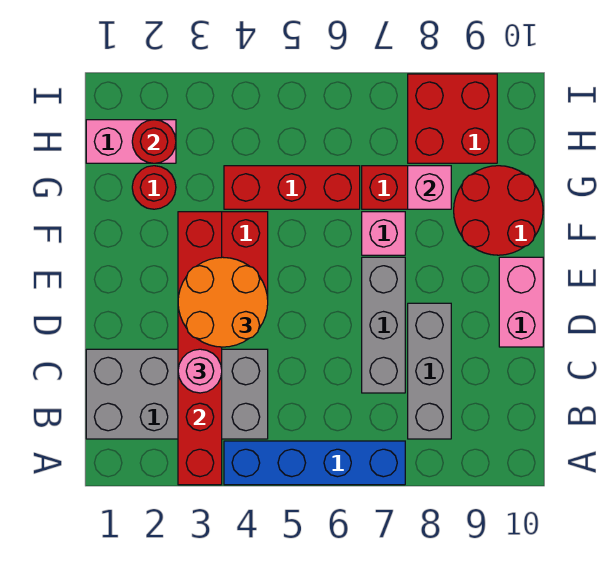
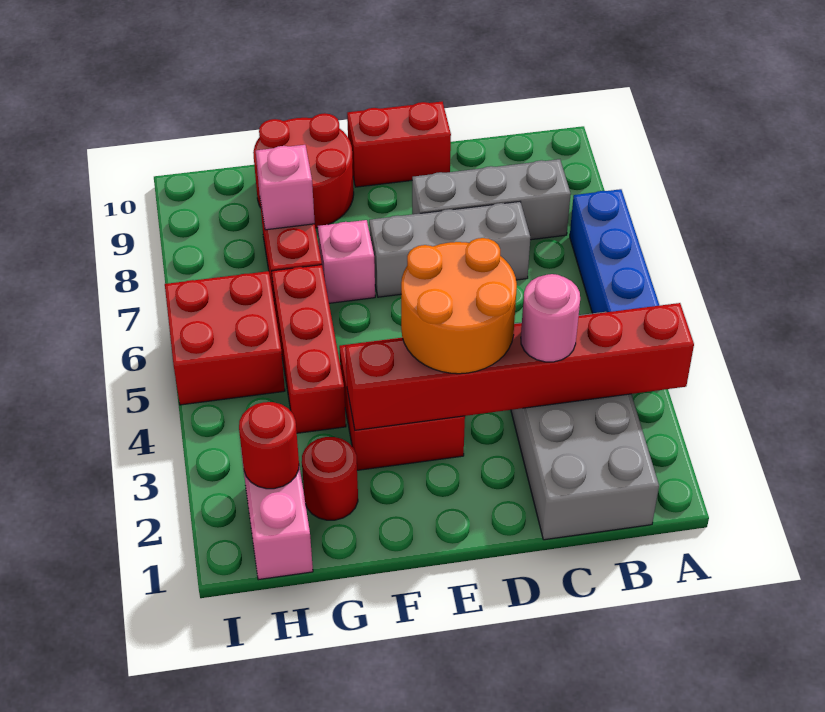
pink 1x2 brick [499,257,543,347] -> red 1x2 brick [347,102,451,187]
red 2x2 brick [408,74,497,163] -> red 2x2 brick moved to [165,271,285,405]

